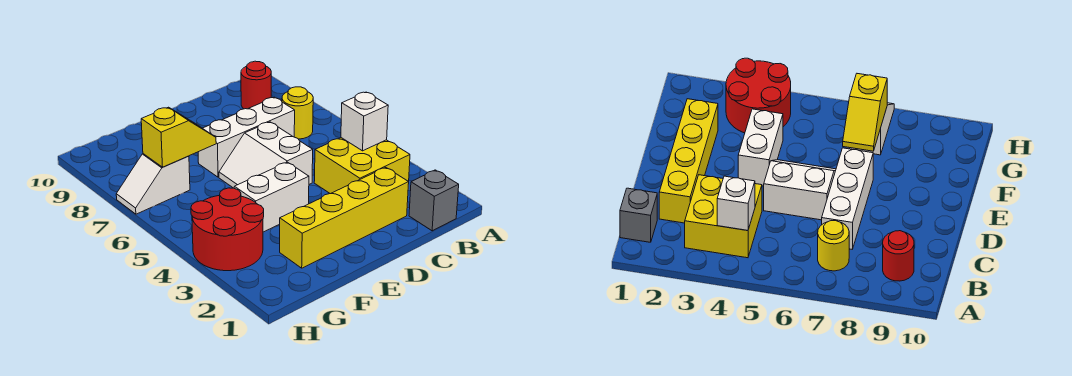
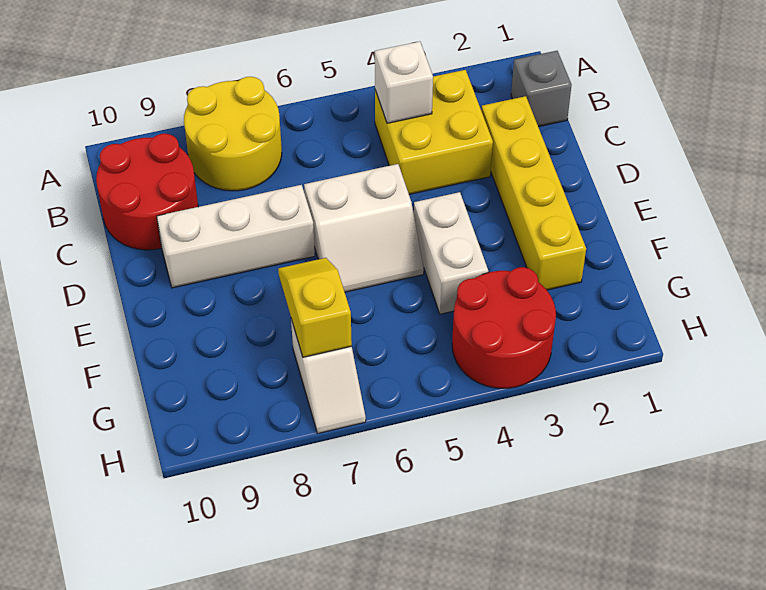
yellow 1x1 round brick [282,87,313,139] -> yellow 2x2 round brick [184,77,282,191]
red 1x1 round brick [241,61,271,109] -> red 2x2 round brick [96,134,198,250]
white 1x3 brick [198,97,295,177] -> white 1x3 brick turned to [157,185,315,288]

